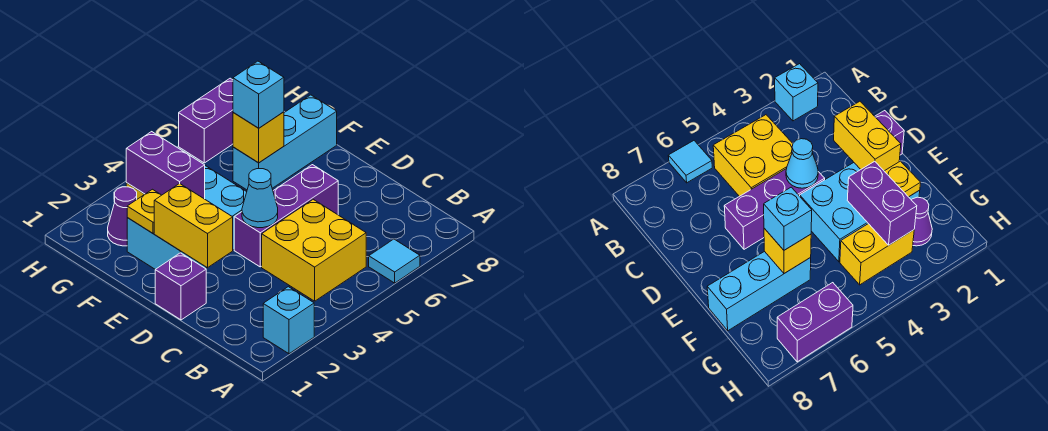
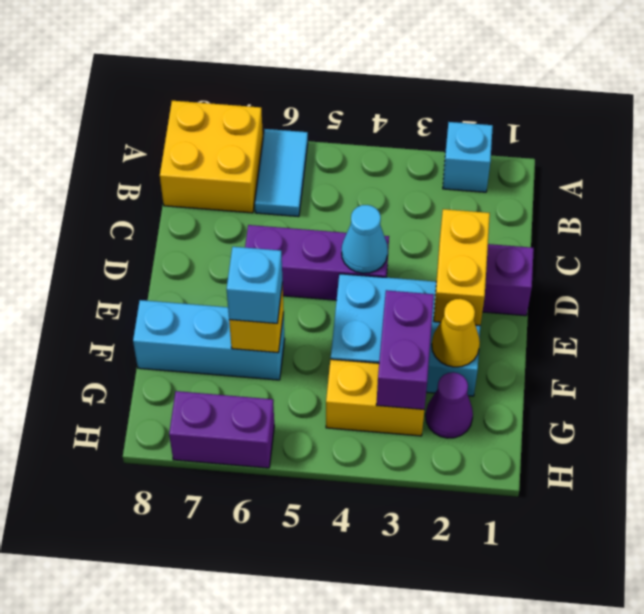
cyan 1x1 tile [369,239,420,283] -> cyan 1x2 tile [255,129,308,217]
yellow 2x2 brick [262,199,366,301] -> yellow 2x2 brick moved to [160,101,263,213]
yellow 1x1 plate [127,189,161,233] -> yellow 1x1 cone [432,299,480,367]

